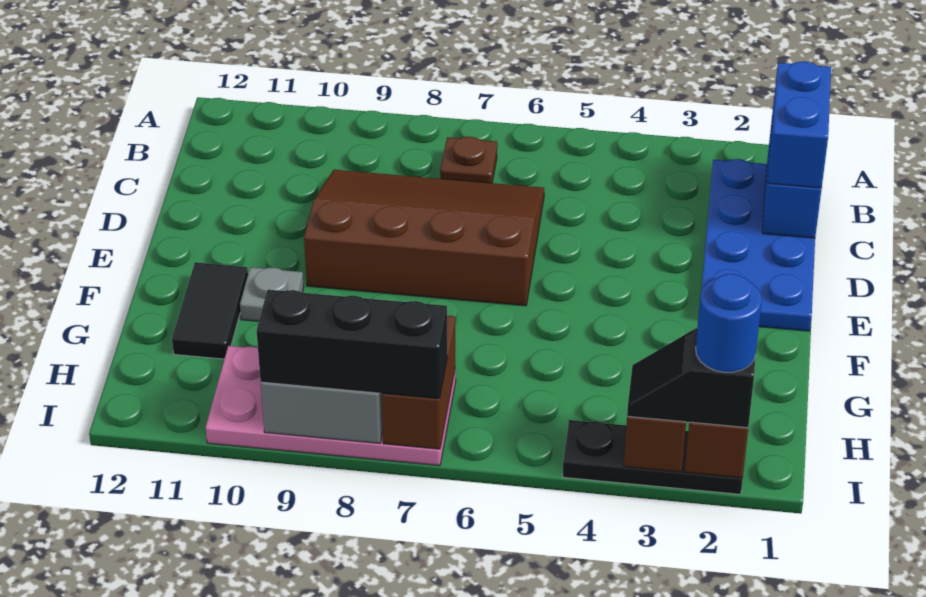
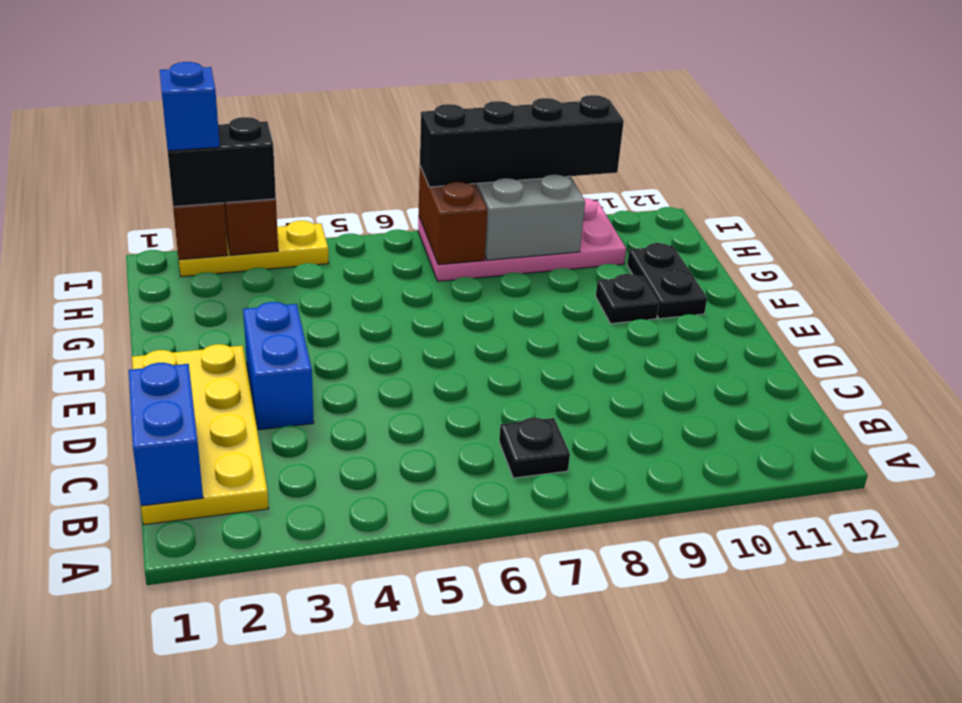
blue 2x4 plate [701,159,815,331] -> yellow 2x4 plate [132,344,269,525]
blue 1x2 brick [768,61,831,188] -> blue 1x2 brick moved to [243,302,314,430]
brown 1x1 plate [440,137,497,183] -> black 1x1 plate [499,418,570,478]
brown 3x4 slope [304,170,544,306] -> none
grey 1x1 plate [240,267,304,321] -> black 1x1 plate [596,274,659,324]
black 1x2 tile [172,262,248,359] -> black 1x2 plate [627,243,707,319]
black 1x3 plate [563,420,743,494] -> yellow 1x3 plate [177,221,329,277]
black 1x2 slope [627,328,756,428] -> black 1x2 brick [166,117,276,207]
blue 1x1 round brick [696,274,762,372] -> blue 1x1 brick [160,62,220,151]
black 1x3 brick [256,290,447,399] -> black 1x4 brick [420,95,624,187]

